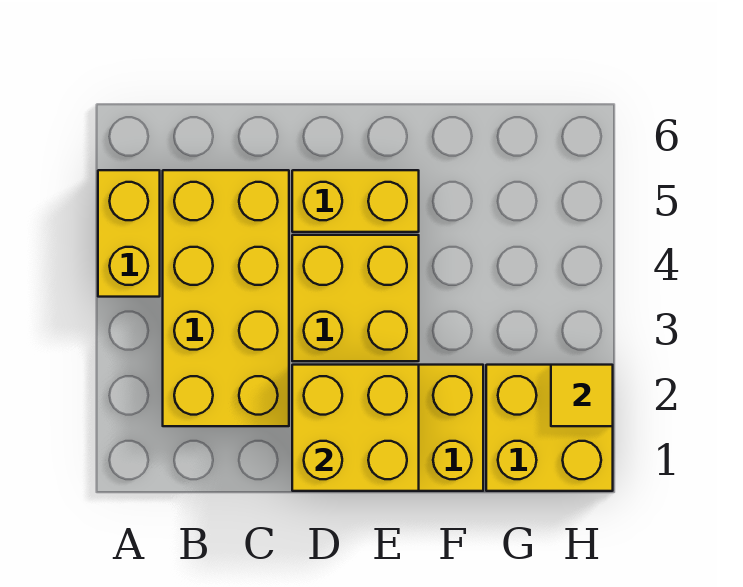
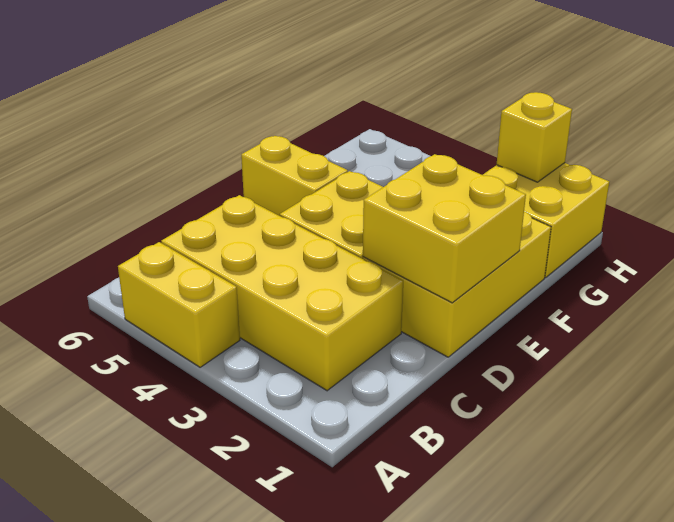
yellow 1x2 brick [292,170,419,232] -> yellow 1x2 brick turned to [241,136,348,216]
yellow 1x1 tile [551,365,613,426] -> yellow 1x1 brick [497,92,572,182]

